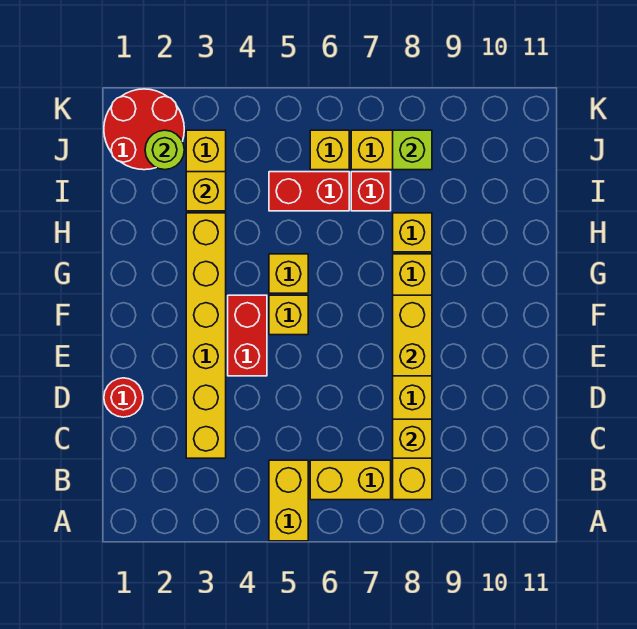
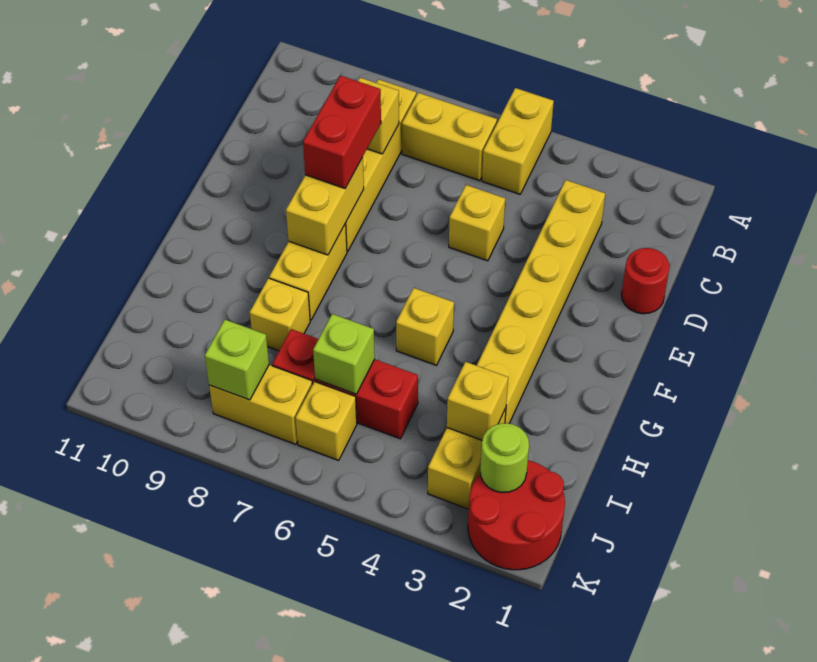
red 1x2 brick [228,295,267,376] -> red 1x2 brick moved to [303,76,381,188]
yellow 1x1 brick [269,295,308,335] -> yellow 1x1 brick moved to [449,185,505,261]
none -> lime 1x1 brick [313,314,375,394]

